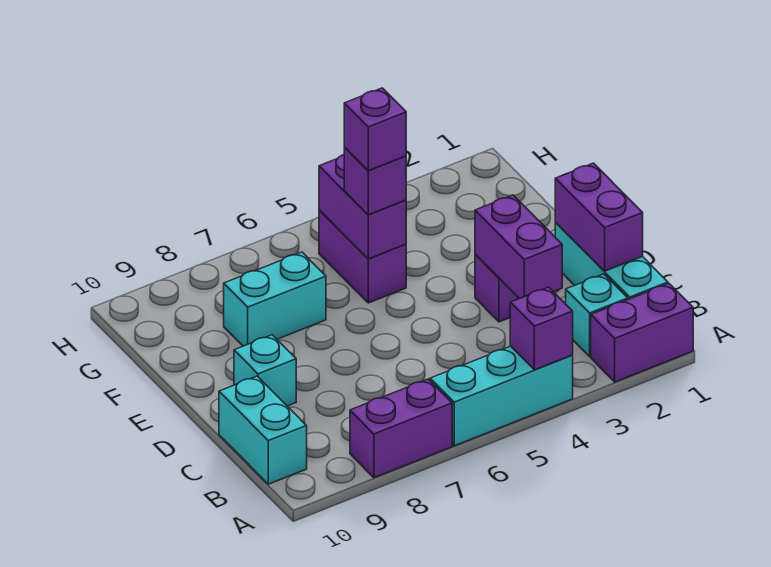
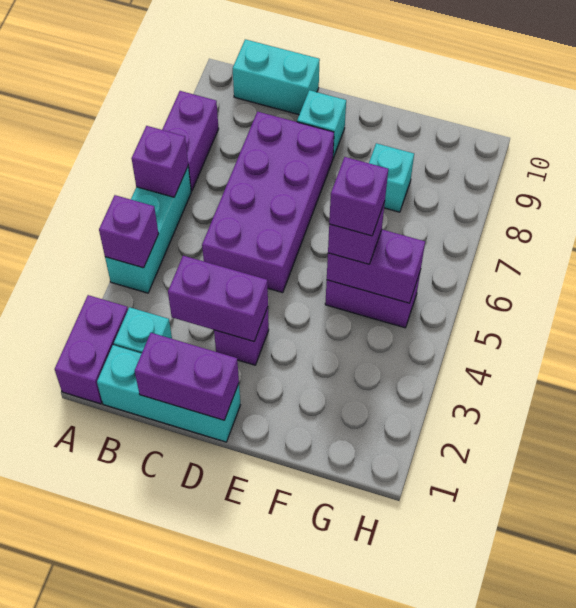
none -> purple 1x1 brick [132,126,188,197]
none -> purple 2x4 brick [202,112,334,293]
cyan 1x2 brick [224,252,326,346] -> cyan 1x1 brick [369,143,414,212]

